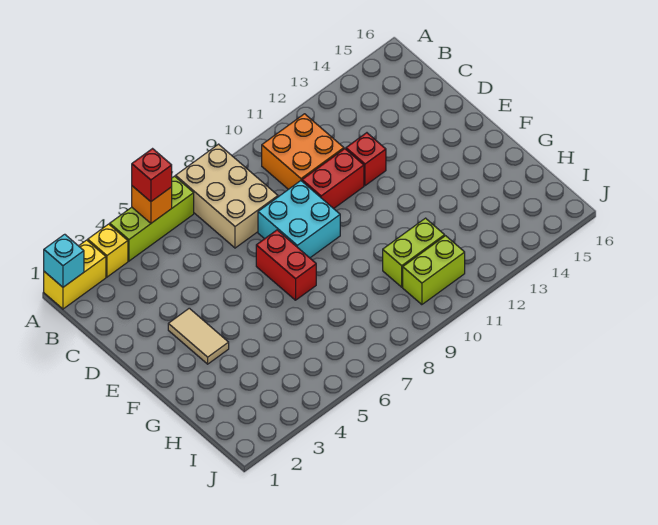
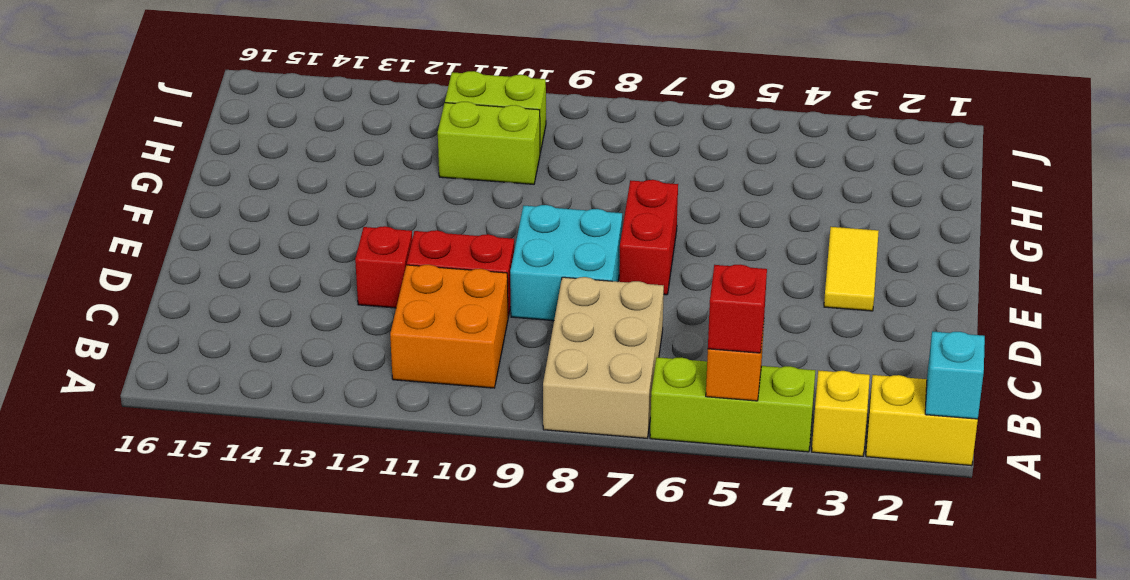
tan 1x2 tile [168,308,229,364] -> yellow 1x2 tile [824,227,879,311]

